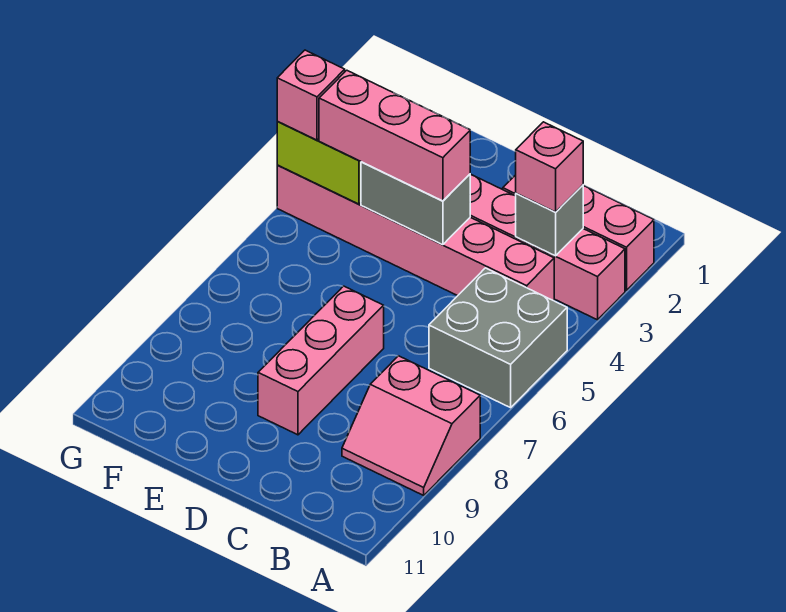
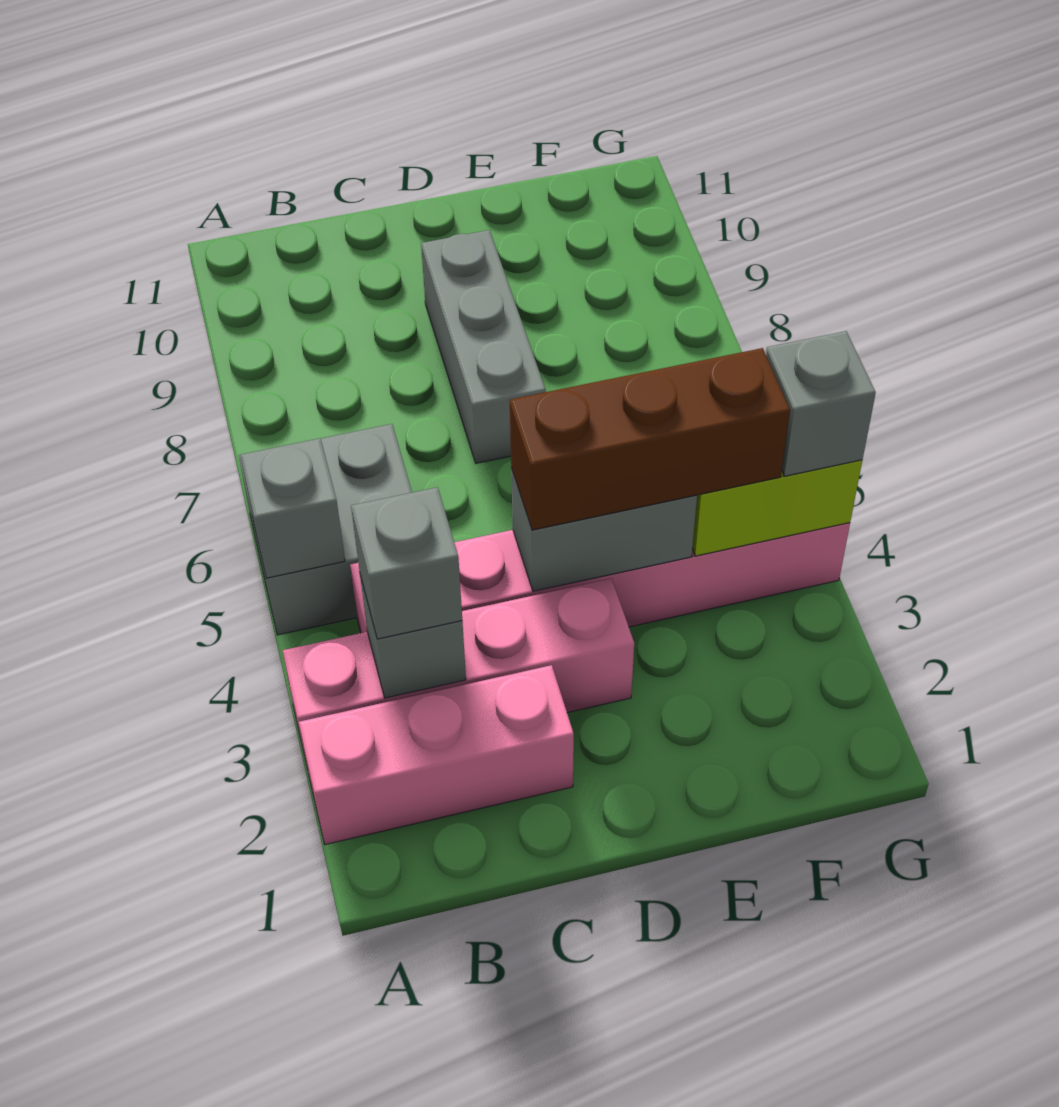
none -> grey 1x1 brick [240,438,345,578]
pink 2x2 slope [342,356,480,495] -> none
pink 1x1 brick [516,122,583,212] -> grey 1x1 brick [351,487,462,639]
pink 1x3 brick [319,70,470,201] -> brown 1x3 brick [510,348,790,530]
pink 1x3 brick [258,286,384,435] -> grey 1x3 brick [421,230,546,463]
pink 1x1 brick [277,50,345,140] -> grey 1x1 brick [766,331,876,476]

